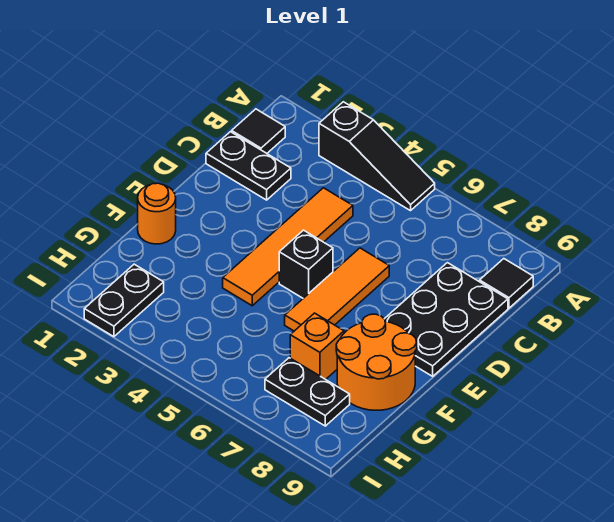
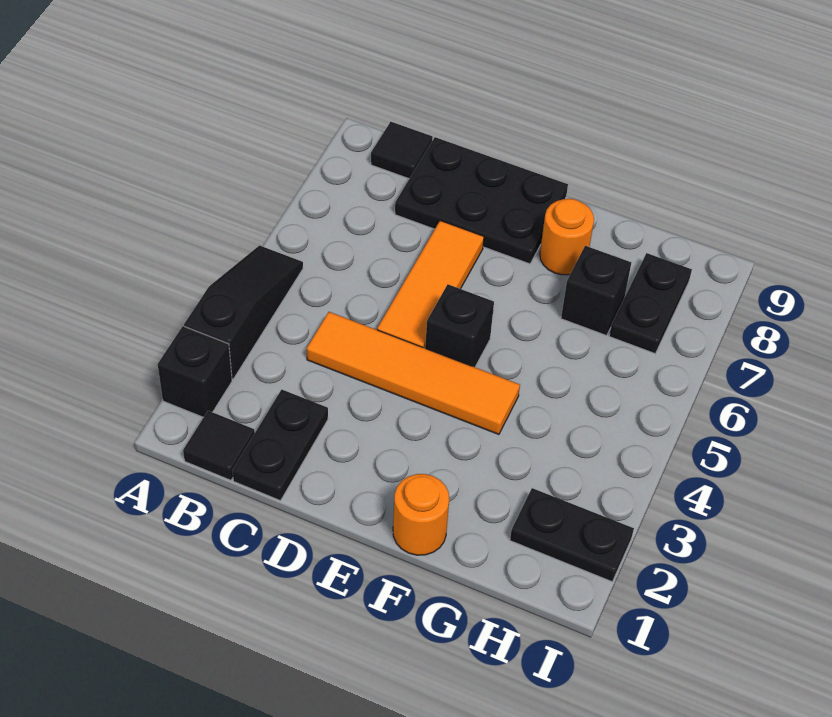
none -> black 1x1 brick [158,326,232,417]
orange 1x3 tile [285,248,389,331] -> orange 1x3 tile turned to [377,221,484,348]
orange 2x2 round brick [336,314,417,410] -> orange 1x1 round brick [540,199,594,275]
orange 1x1 brick [290,313,344,379] -> black 1x1 brick [561,246,632,336]

